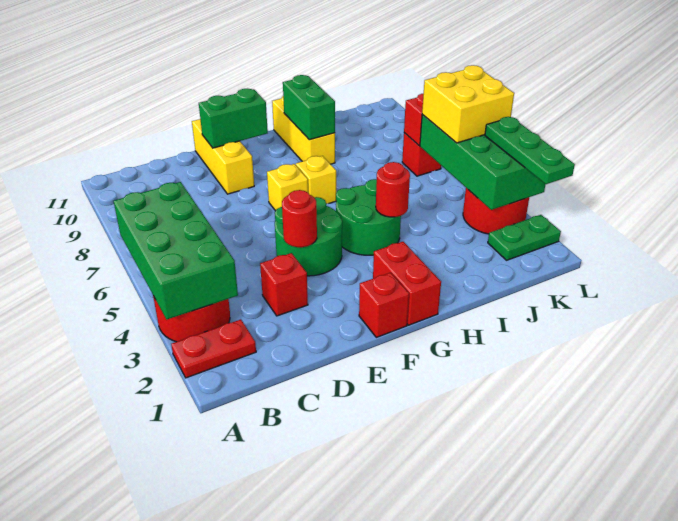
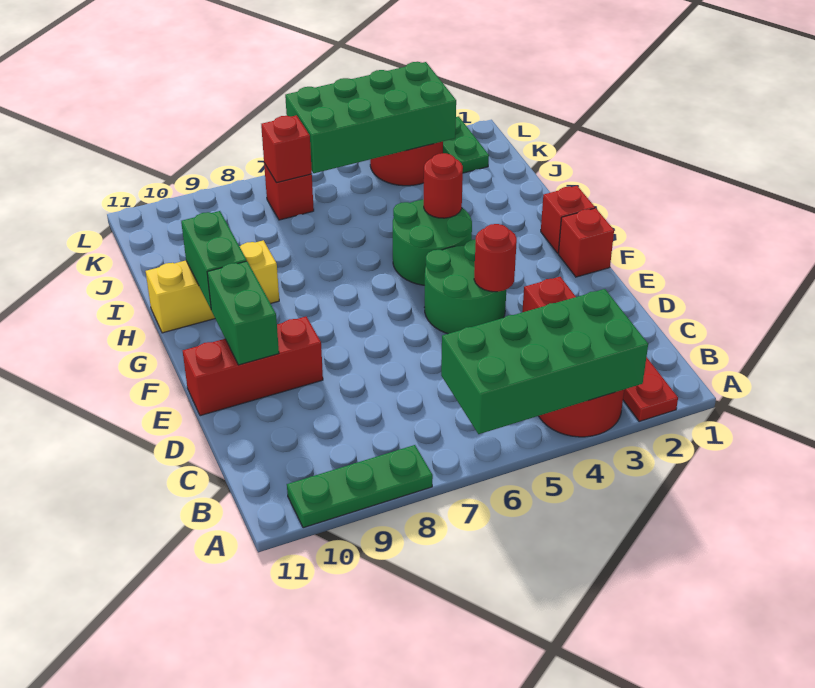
yellow 1x3 brick [192,119,254,194] -> red 1x3 brick [183,316,323,416]
yellow 1x1 brick [267,164,308,211] -> none
red 1x2 brick [373,242,441,325] -> red 1x1 brick [541,186,595,253]
yellow 1x1 brick [296,156,336,204] -> none
green 1x2 brick [283,75,335,140] -> green 1x2 brick turned to [181,211,247,309]
yellow 2x2 brick [422,65,514,143] -> none
green 1x3 plate [485,117,575,184] -> green 1x3 plate moved to [287,445,433,528]

